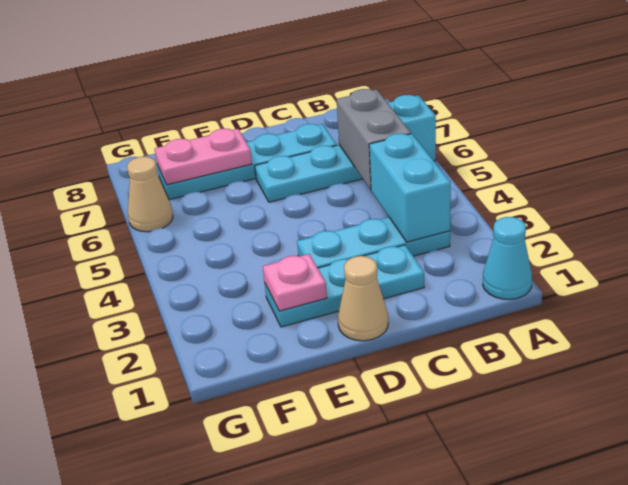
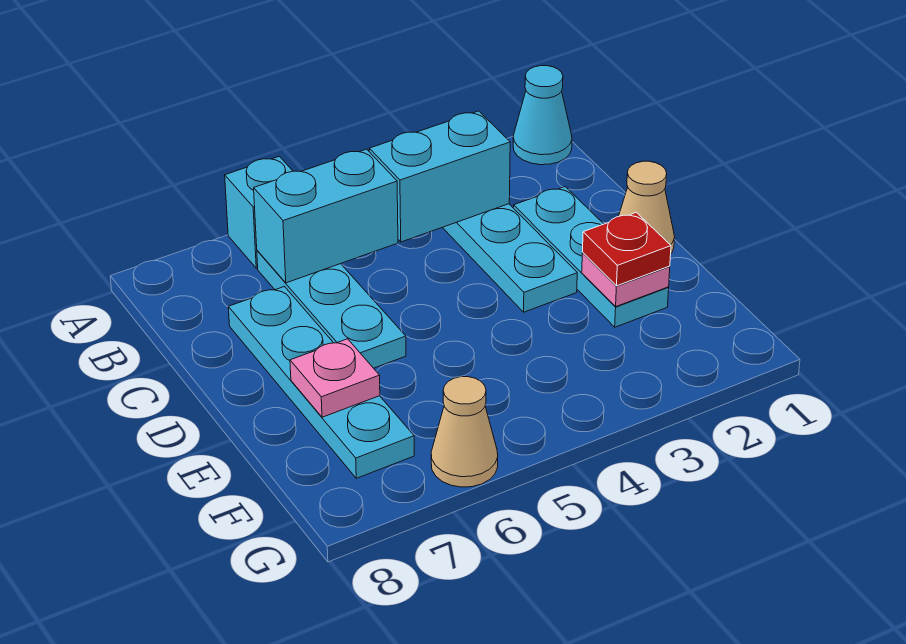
grey 1x2 brick [337,89,411,190] -> cyan 1x2 brick [254,149,398,283]
none -> red 1x1 plate [583,212,671,286]
pink 1x2 plate [155,129,252,185] -> pink 1x1 plate [290,339,380,417]

